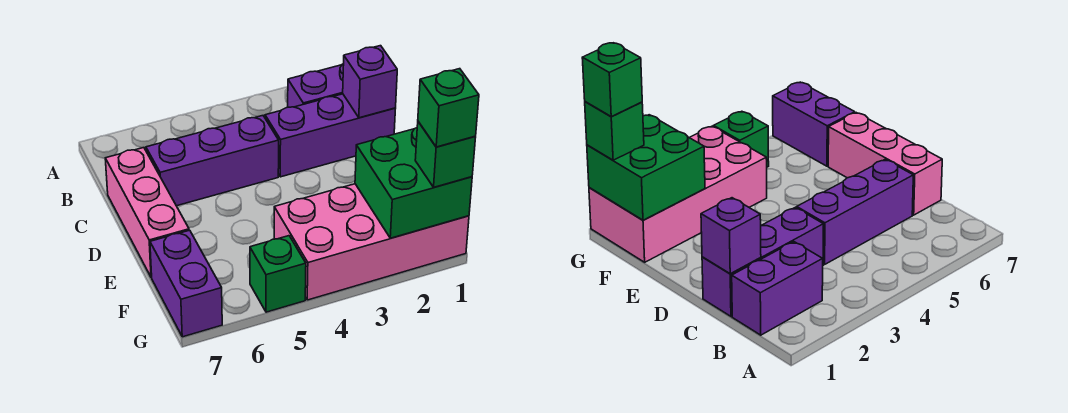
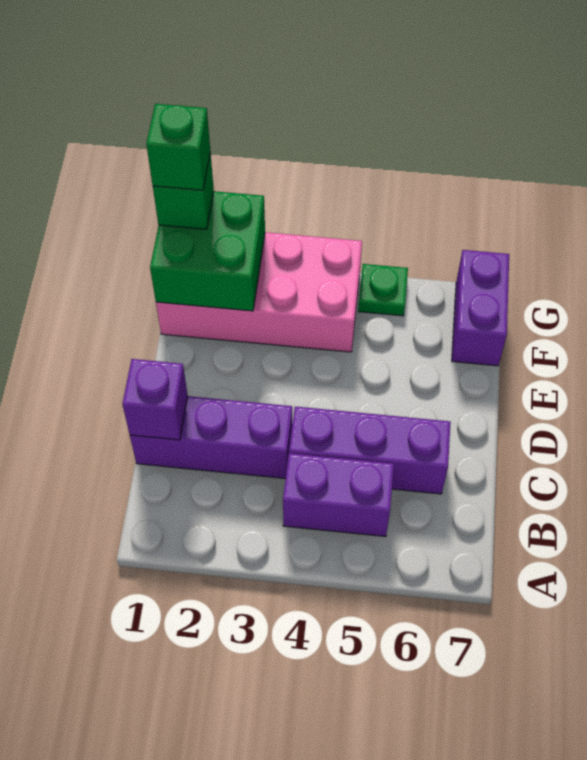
purple 1x2 brick [288,64,344,107] -> purple 1x2 brick moved to [283,453,394,537]
pink 1x3 brick [105,148,189,277] -> none
green 1x1 brick [250,236,306,312] -> green 1x1 plate [358,264,408,316]

